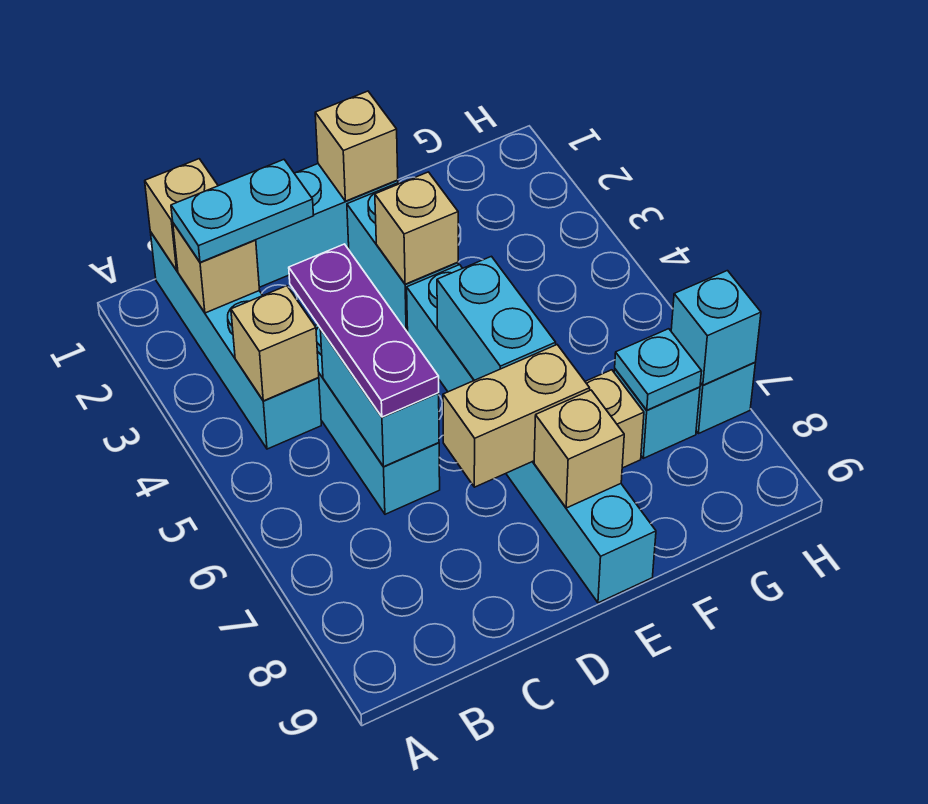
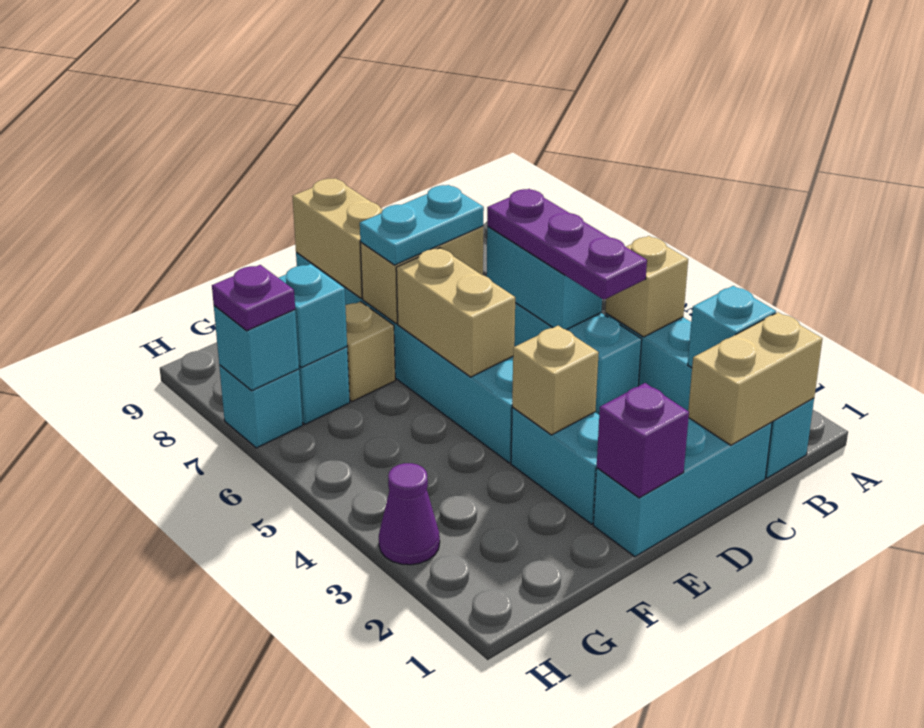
tan 1x1 brick [145,159,218,270] -> tan 1x2 brick [688,312,822,445]
tan 1x1 brick [173,223,259,313] -> cyan 1x1 brick [688,286,776,368]
cyan 1x2 plate [171,160,314,262] -> cyan 1x2 plate moved to [360,185,484,265]
tan 1x1 brick [315,91,398,201] -> purple 1x1 brick [597,383,689,498]
cyan 1x2 brick [437,256,556,380] -> tan 1x2 brick [396,248,515,377]
tan 1x1 brick [534,390,624,508] -> tan 1x2 brick [292,178,383,298]
cyan 1x1 plate [615,329,702,410] -> cyan 1x1 brick [279,264,347,368]
none -> purple 1x1 cone [379,463,440,565]
none -> purple 1x1 plate [212,265,295,331]

